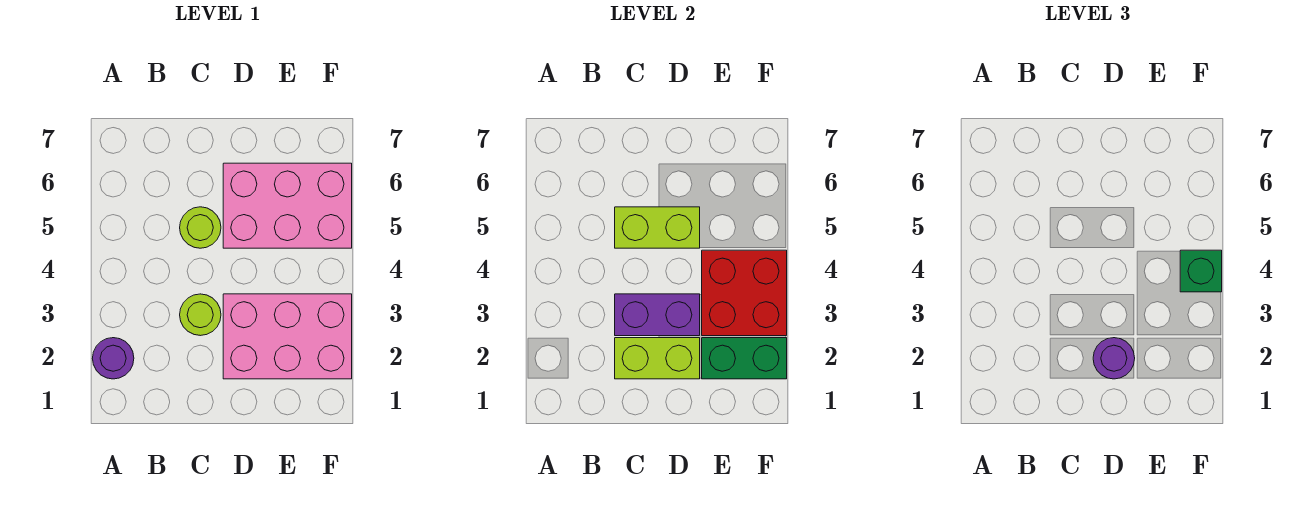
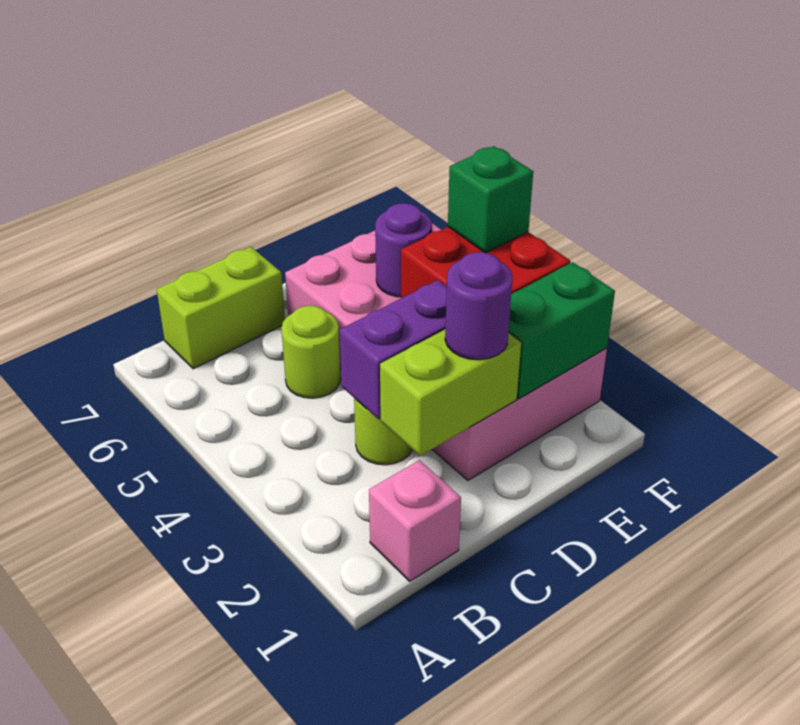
purple 1x1 round brick [92,338,134,379] -> purple 1x1 round brick moved to [375,203,432,297]
none -> pink 1x1 brick [369,460,461,581]
lime 1x2 brick [615,207,700,248] -> lime 1x2 brick moved to [157,247,285,369]

